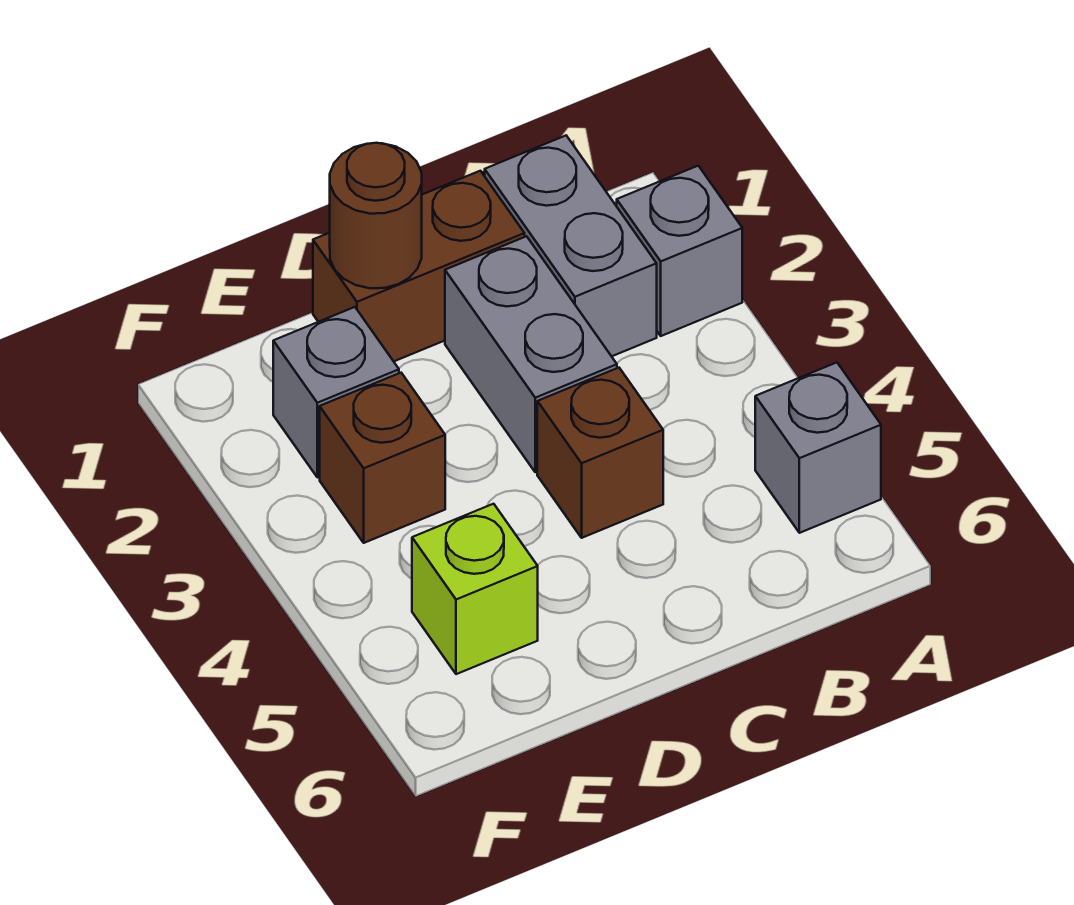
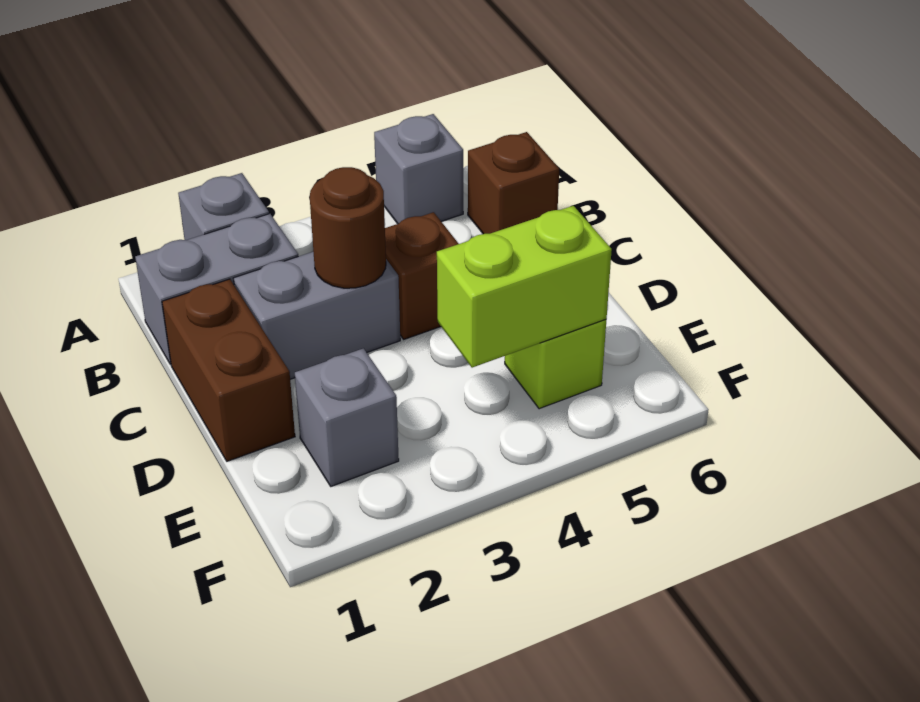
brown 1x1 round brick [330,143,422,288] -> brown 1x1 round brick moved to [310,167,386,288]
brown 1x1 brick [320,373,445,543] -> brown 1x1 brick moved to [468,132,559,234]
none -> lime 1x2 brick [437,206,612,368]

